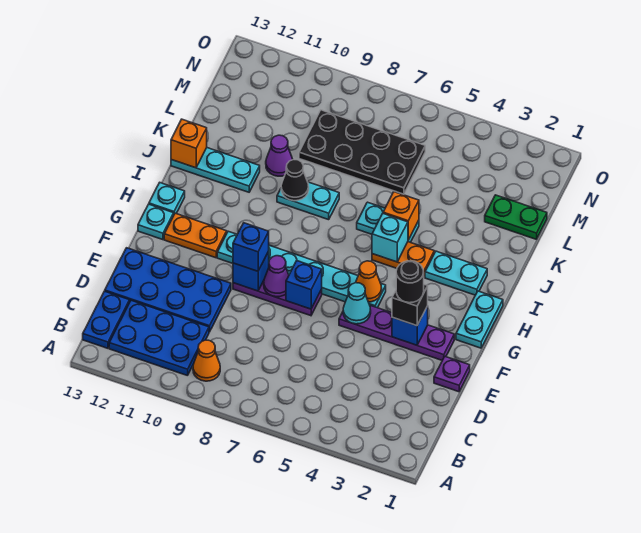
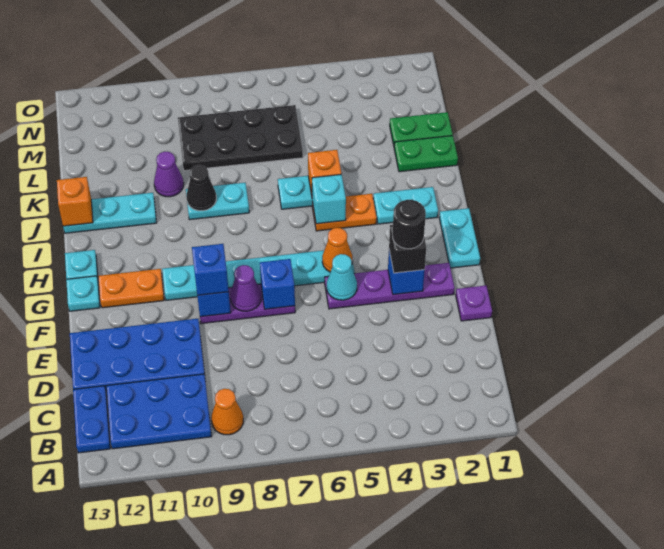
none -> green 1x2 plate [394,136,458,172]

